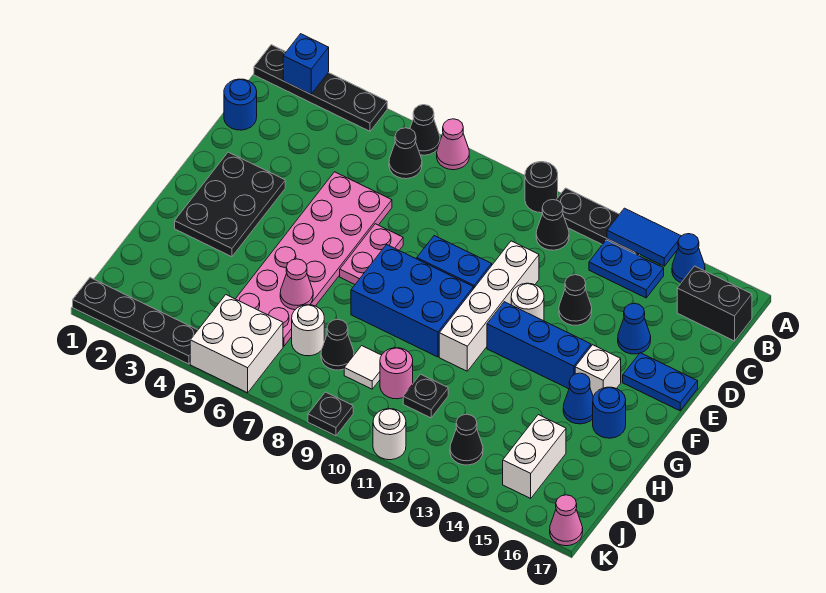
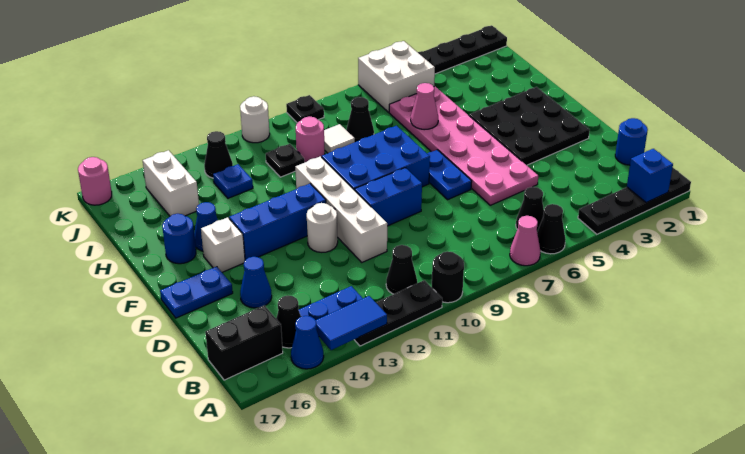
black 1x1 cone [559,275,592,325] -> black 1x1 cone moved to [276,296,301,348]
black 2x3 plate [175,152,285,257] -> black 3x3 plate [469,87,590,165]
pink 1x2 plate [340,224,403,284] -> blue 1x2 plate [427,150,472,199]
white 1x1 round brick [292,305,324,356] -> none
none -> blue 1x1 plate [213,164,253,198]
pink 1x1 cone [550,495,583,546] -> pink 1x1 round brick [78,157,112,205]

